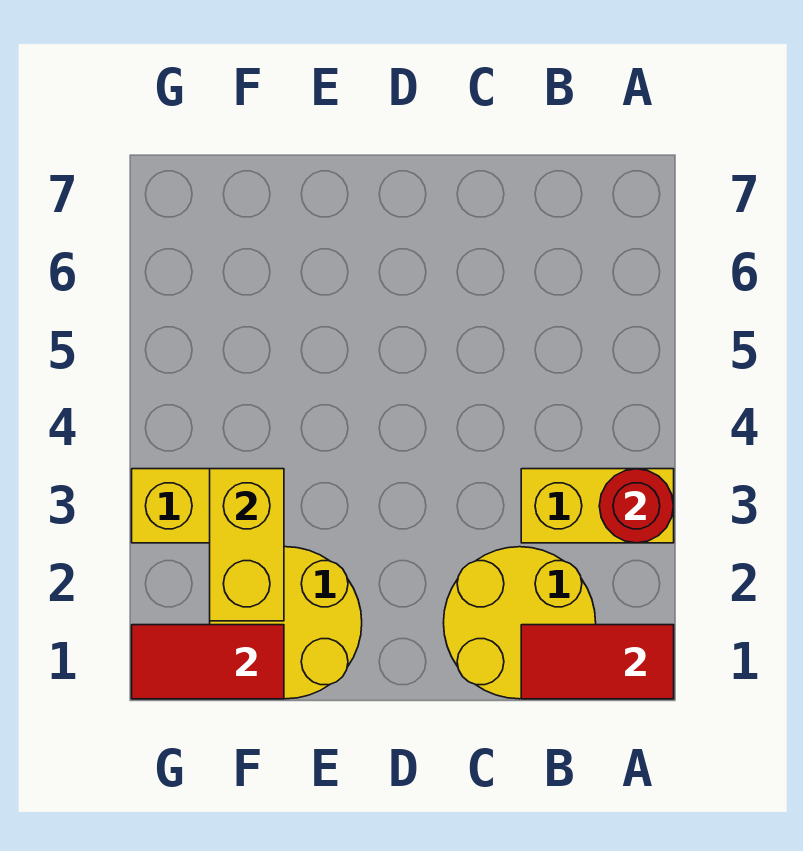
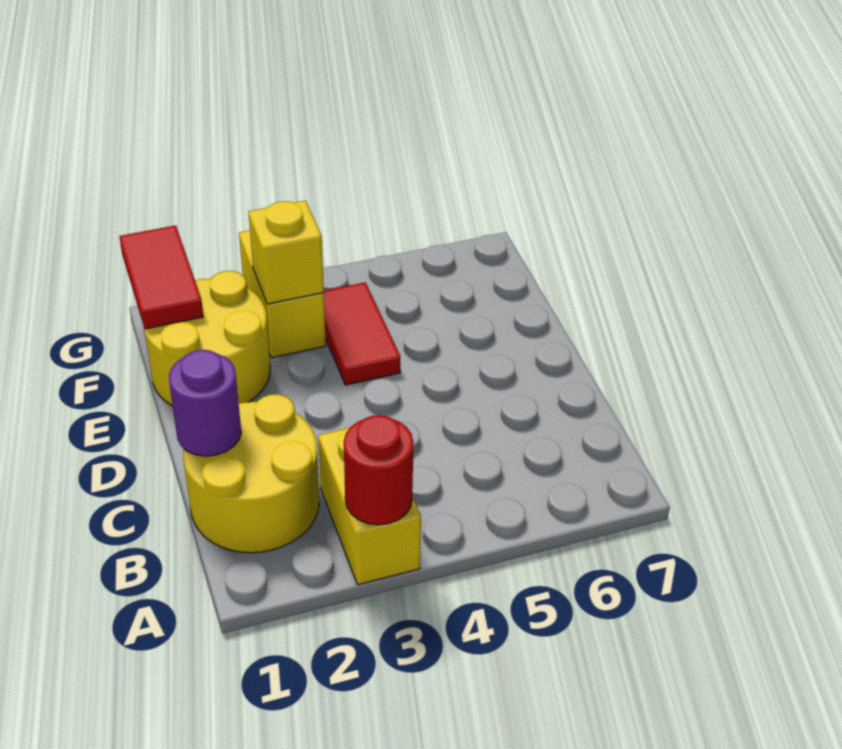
red 1x2 tile [521,625,674,699] -> red 1x2 tile moved to [324,282,400,385]
none -> purple 1x1 round brick [169,350,241,456]
yellow 1x2 brick [210,469,284,621] -> yellow 1x1 brick [248,201,324,304]

